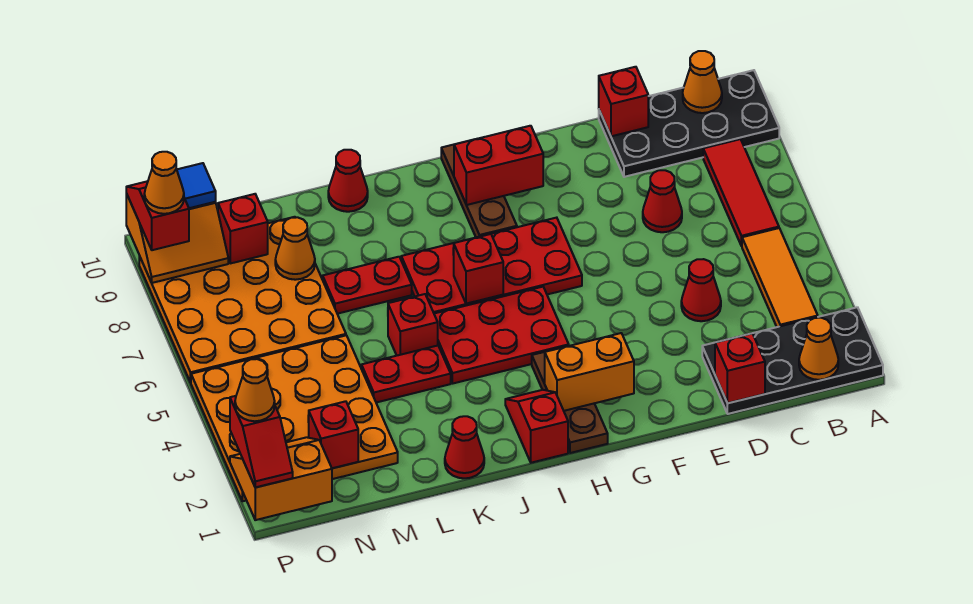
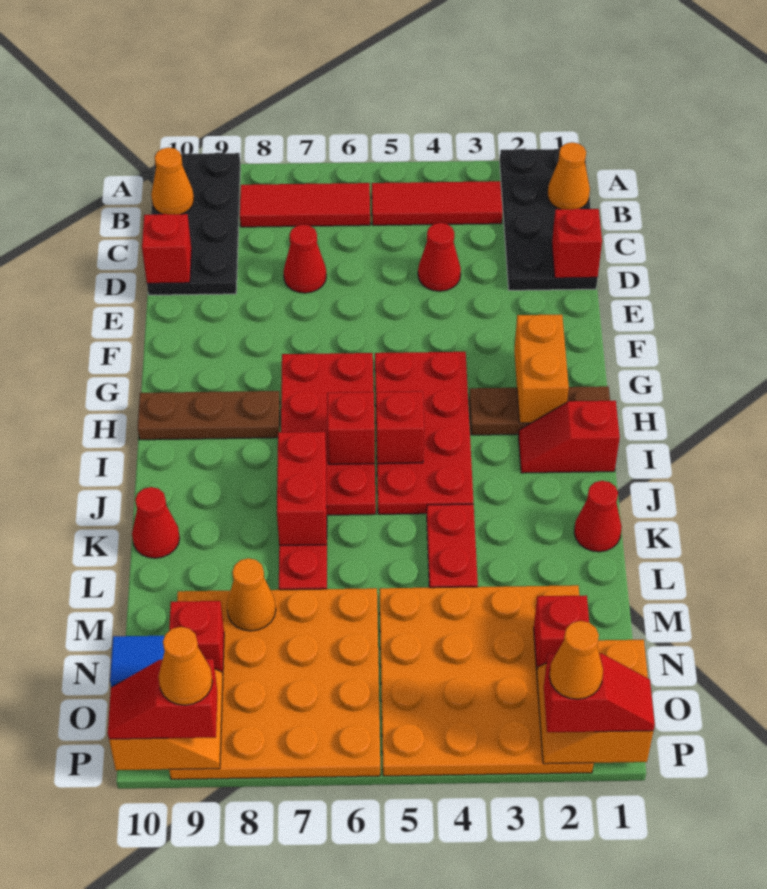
orange 1x3 tile [742,228,818,327] -> red 1x3 tile [372,181,503,225]
red 1x2 brick [454,126,543,205] -> red 1x2 brick moved to [277,432,327,545]
red 2x3 plate [434,287,569,383] -> red 2x4 plate [375,352,473,514]
red 1x1 brick [388,294,438,355] -> red 1x1 brick moved to [376,391,424,464]

